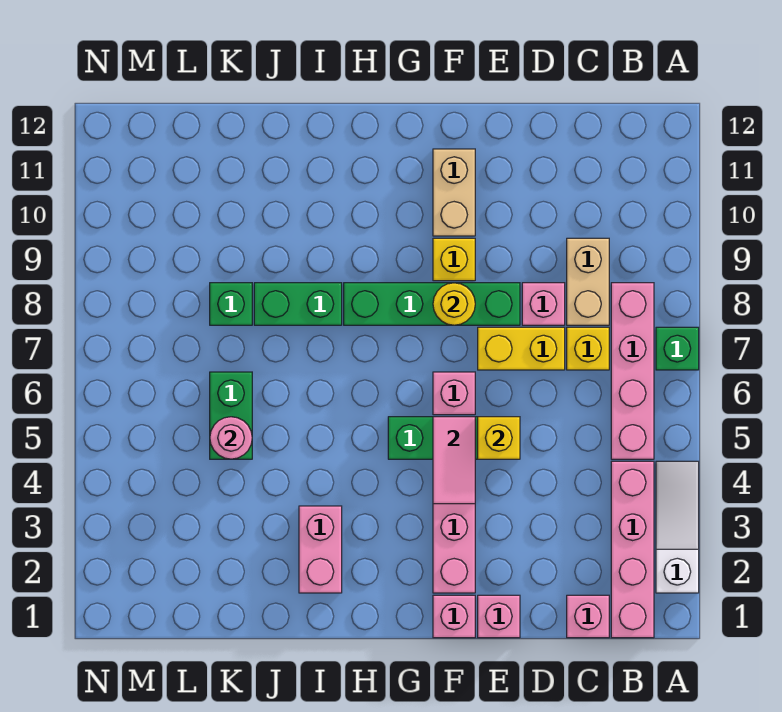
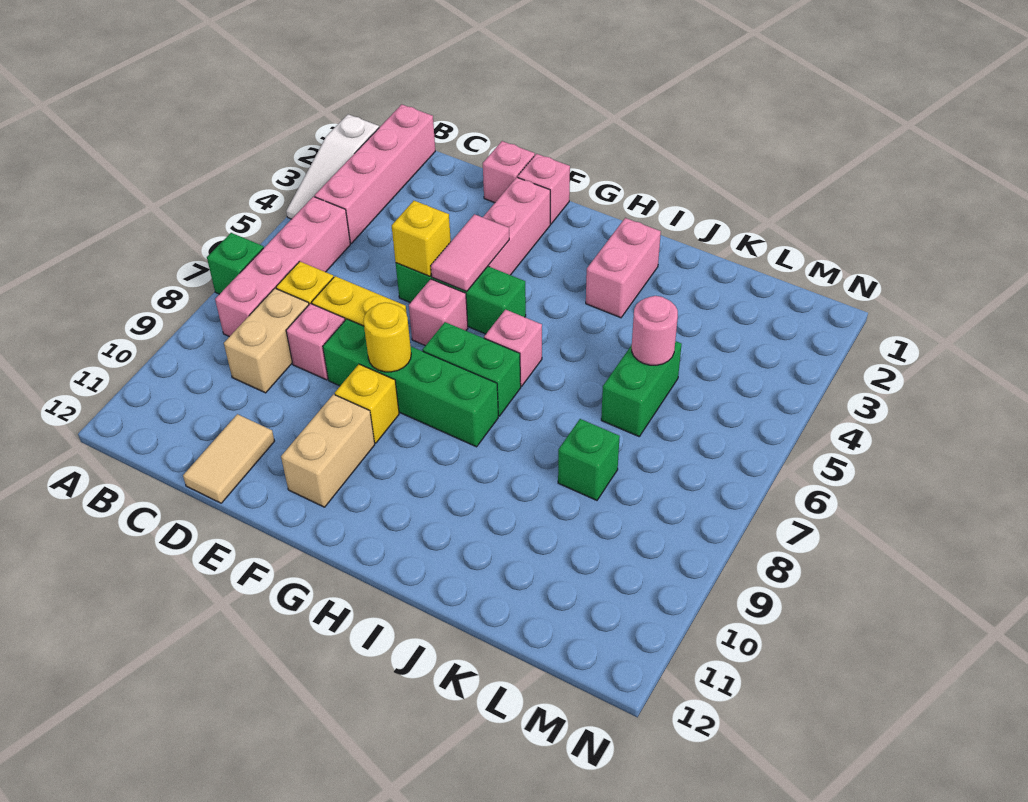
pink 1x1 brick [567,595,609,638] -> pink 1x1 brick moved to [484,310,542,386]
none -> tan 1x2 tile [183,414,274,503]
green 1x2 brick [254,283,342,325] -> green 1x2 brick moved to [423,322,521,416]

